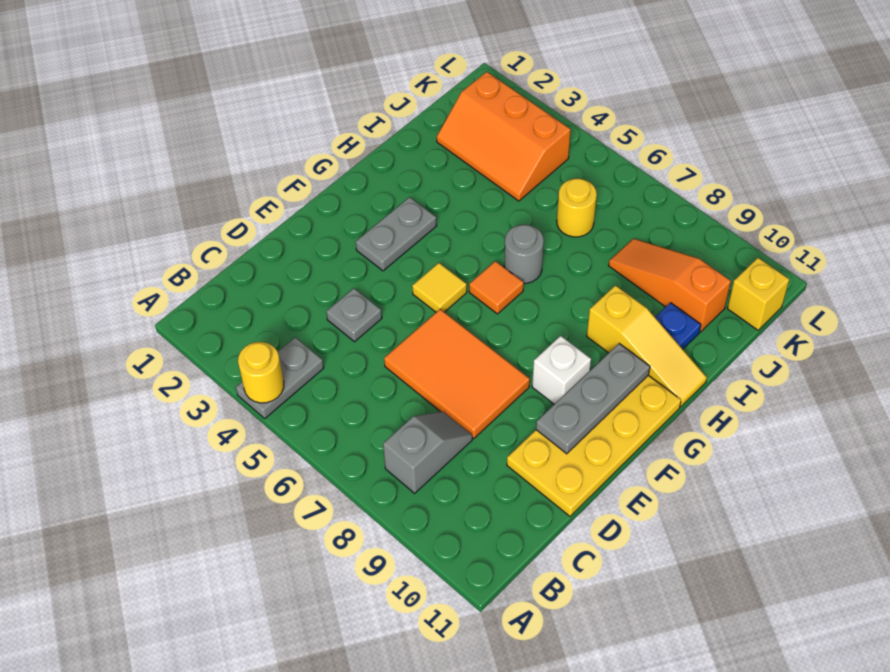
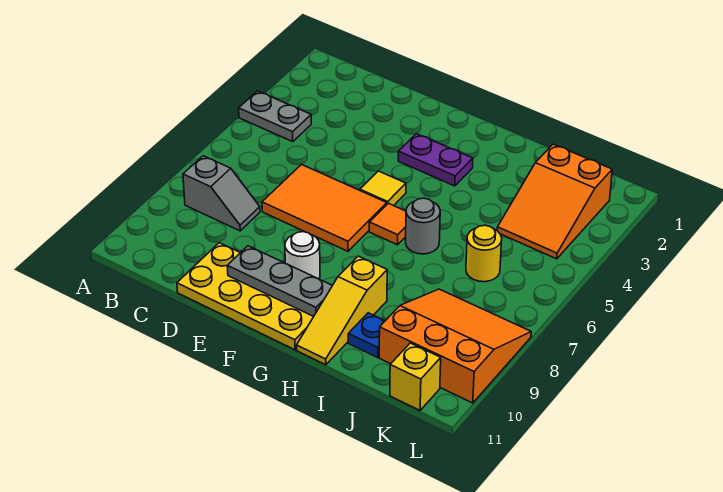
yellow 1x1 round brick [238,342,284,403] -> none
grey 1x1 plate [326,288,382,342] -> none
orange 2x3 tile [384,309,530,438] -> orange 2x3 tile turned to [262,164,387,251]
grey 1x2 plate [356,197,437,271] -> purple 1x2 plate [398,134,473,186]
white 1x1 brick [532,336,591,404] -> white 1x1 round brick [285,232,320,279]
orange 2x3 slope [437,72,571,201] -> orange 2x3 slope turned to [497,144,612,259]
orange 1x3 slope [609,239,731,332] -> orange 3x3 slope [379,289,531,403]

